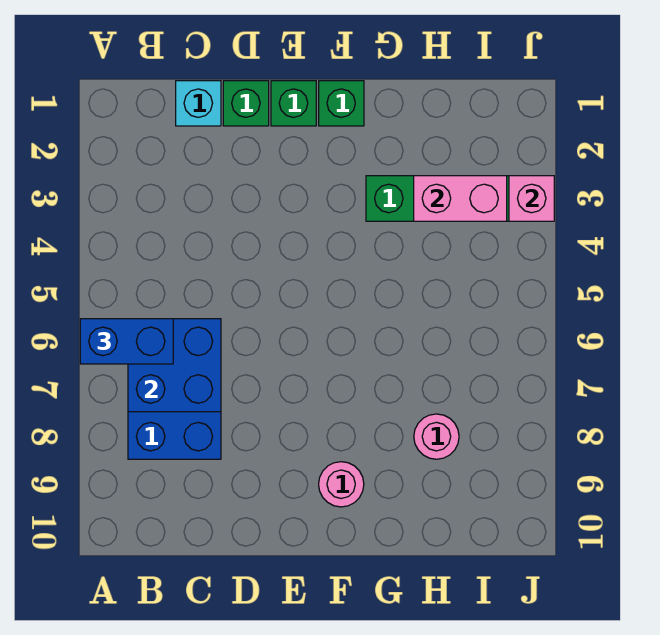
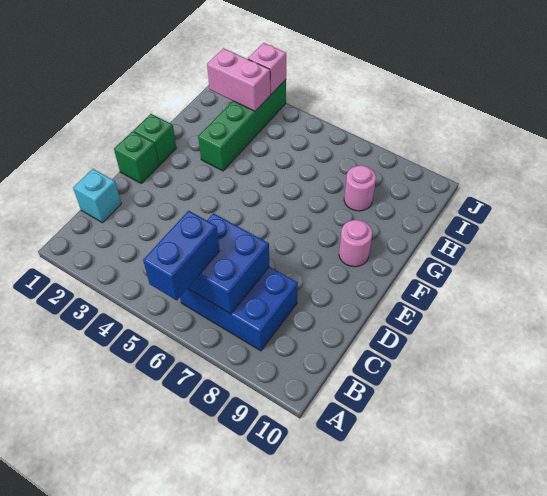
green 1x1 brick [223,81,269,126] -> none
pink 1x2 brick [414,176,507,221] -> pink 1x2 brick turned to [207,48,271,111]

